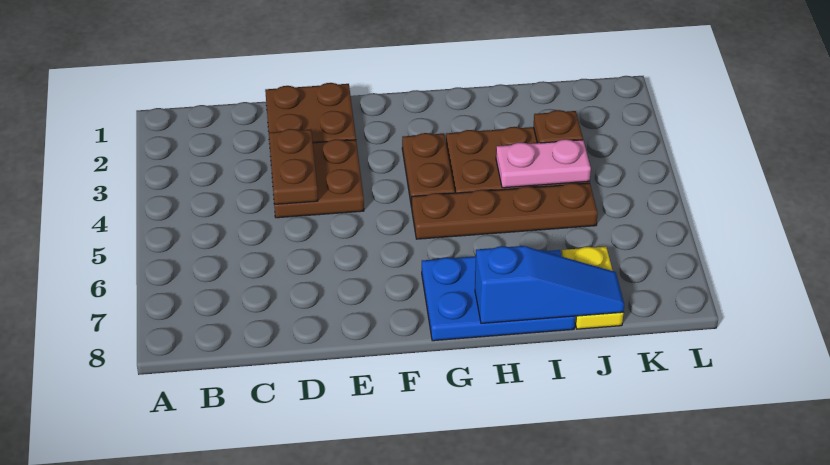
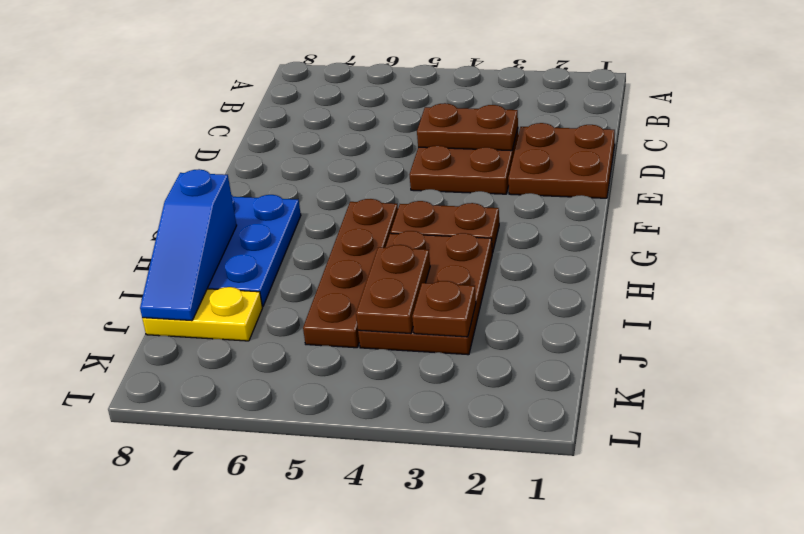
pink 1x2 plate [496,139,591,188] -> brown 1x2 plate [356,245,430,334]

